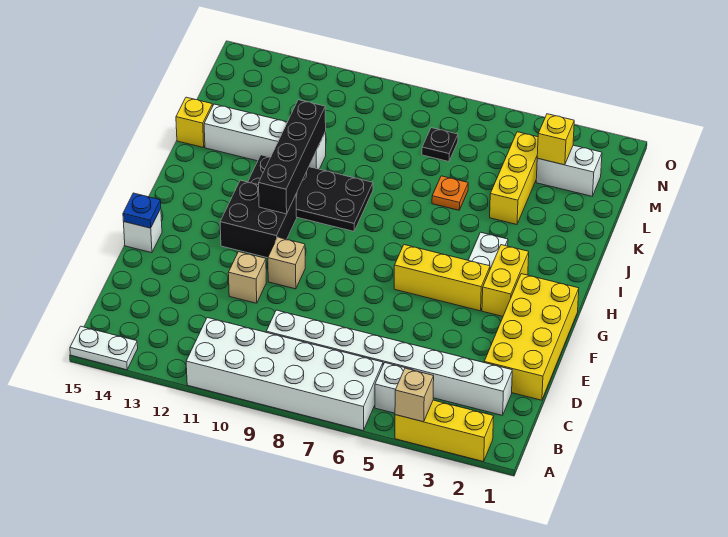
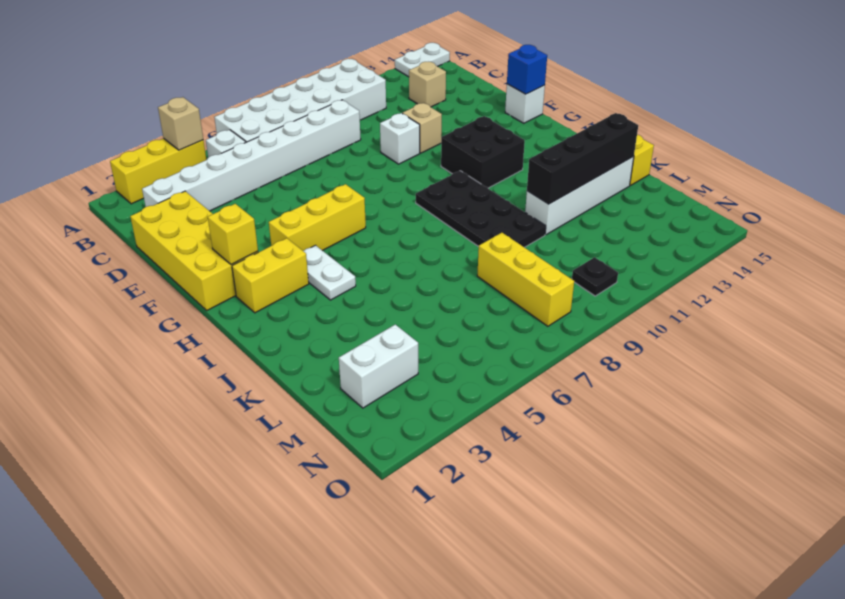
none -> white 1x1 brick [380,113,420,164]
tan 1x1 brick [268,237,305,289] -> tan 1x1 brick moved to [409,62,446,107]
blue 1x1 plate [123,193,161,228] -> blue 1x1 brick [507,45,547,94]
yellow 1x2 brick [482,245,529,316] -> yellow 1x2 brick turned to [232,238,309,313]
black 1x4 brick [259,100,326,214] -> black 1x4 brick turned to [527,113,638,204]
black 2x4 plate [248,155,373,231] -> black 2x4 plate turned to [416,171,546,247]
yellow 1x3 brick [490,132,538,225] -> yellow 1x3 brick moved to [477,233,574,326]
orange 1x1 plate [432,176,468,210] -> none
yellow 1x1 brick [537,114,574,165] -> yellow 1x1 brick moved to [208,204,258,265]
black 1x1 plate [422,128,458,162] -> black 1x1 plate moved to [572,257,618,296]

